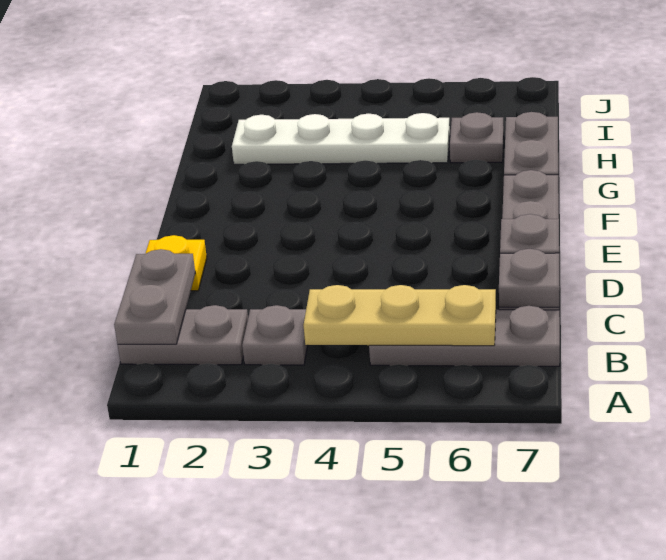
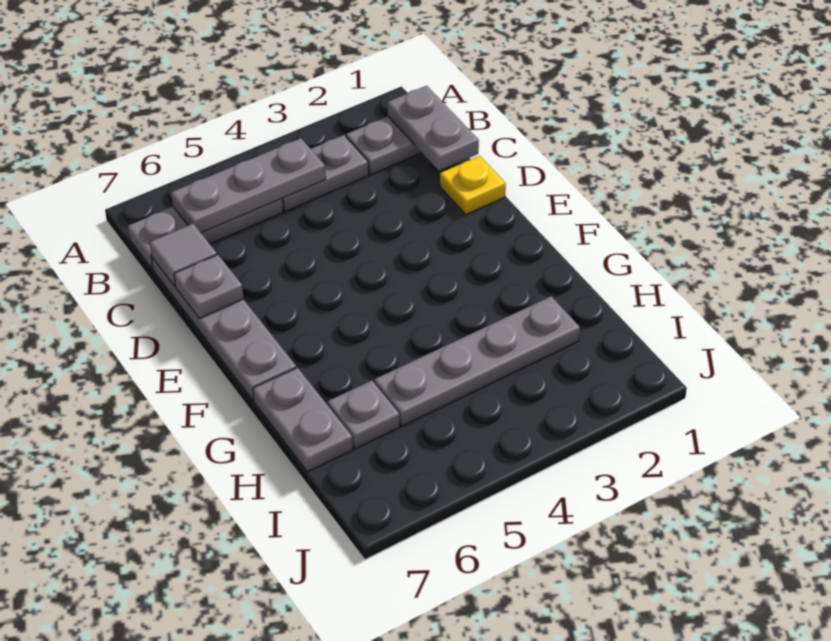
grey 1x1 plate [242,305,308,365] -> grey 1x2 plate [282,135,369,211]
tan 1x3 plate [303,285,496,346] -> grey 1x3 plate [171,138,326,233]
grey 1x1 plate [499,249,560,307] -> grey 1x1 tile [150,224,217,286]
white 1x4 plate [232,113,450,164] -> grey 1x4 plate [374,296,580,426]

